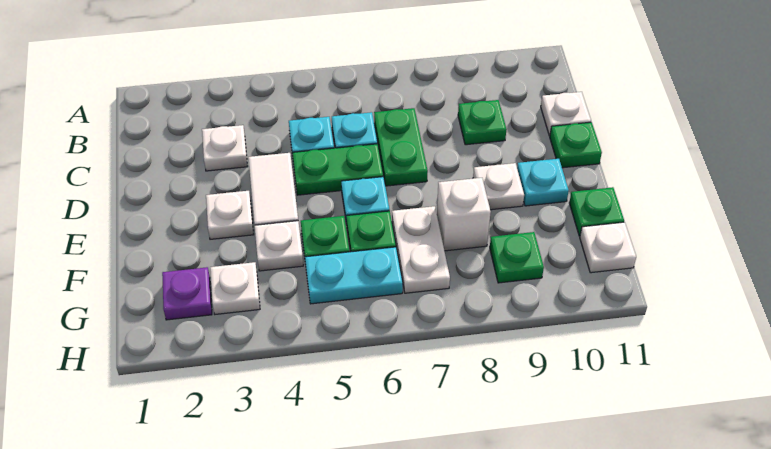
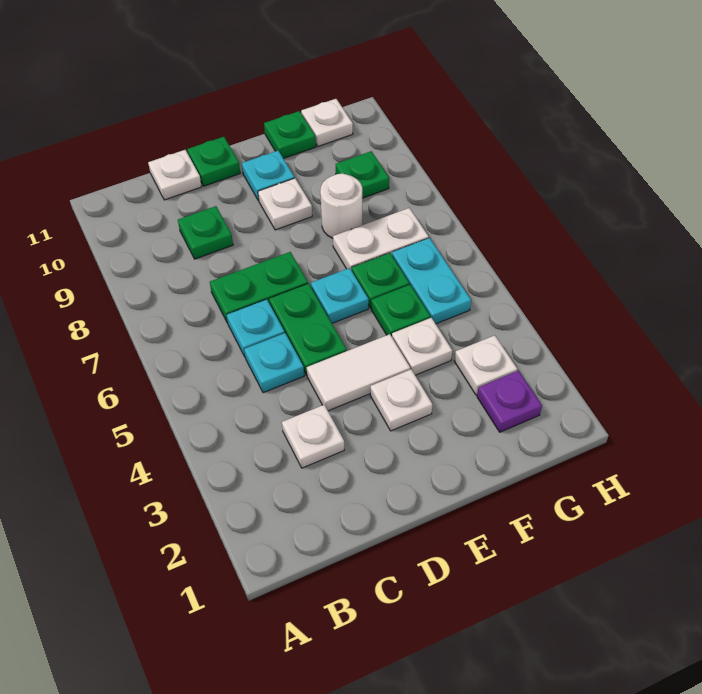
white 1x1 brick [437,178,491,251] -> white 1x1 round brick [320,173,362,238]

